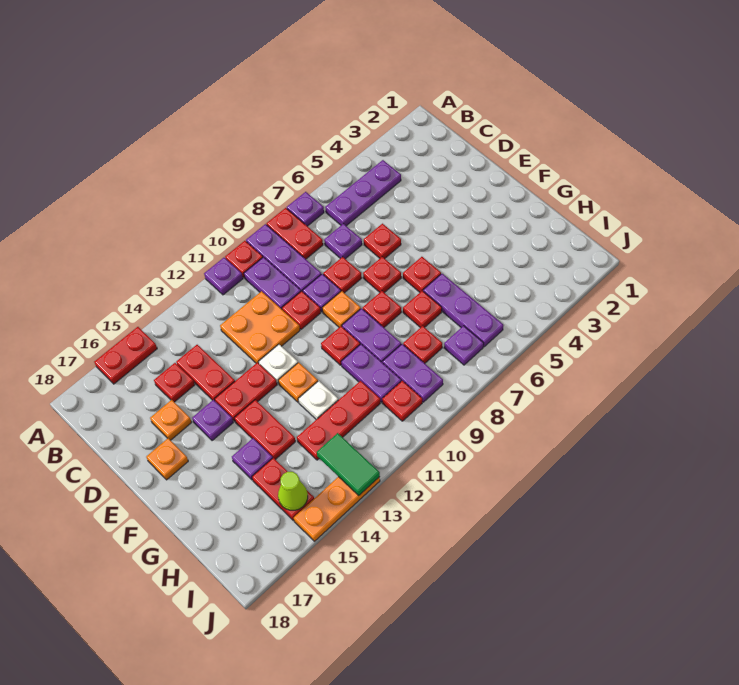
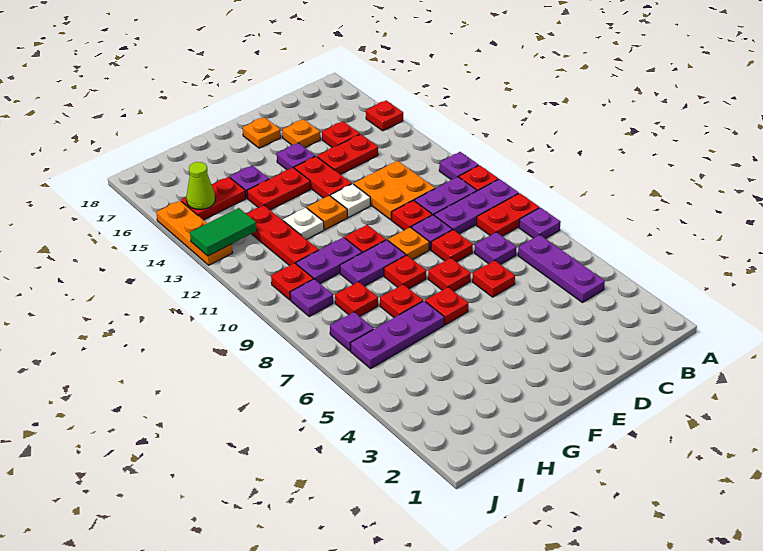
red 1x2 plate [94,327,157,384] -> red 1x1 plate [366,100,403,131]
purple 1x2 plate [383,344,443,402] -> purple 1x1 plate [290,279,333,316]

